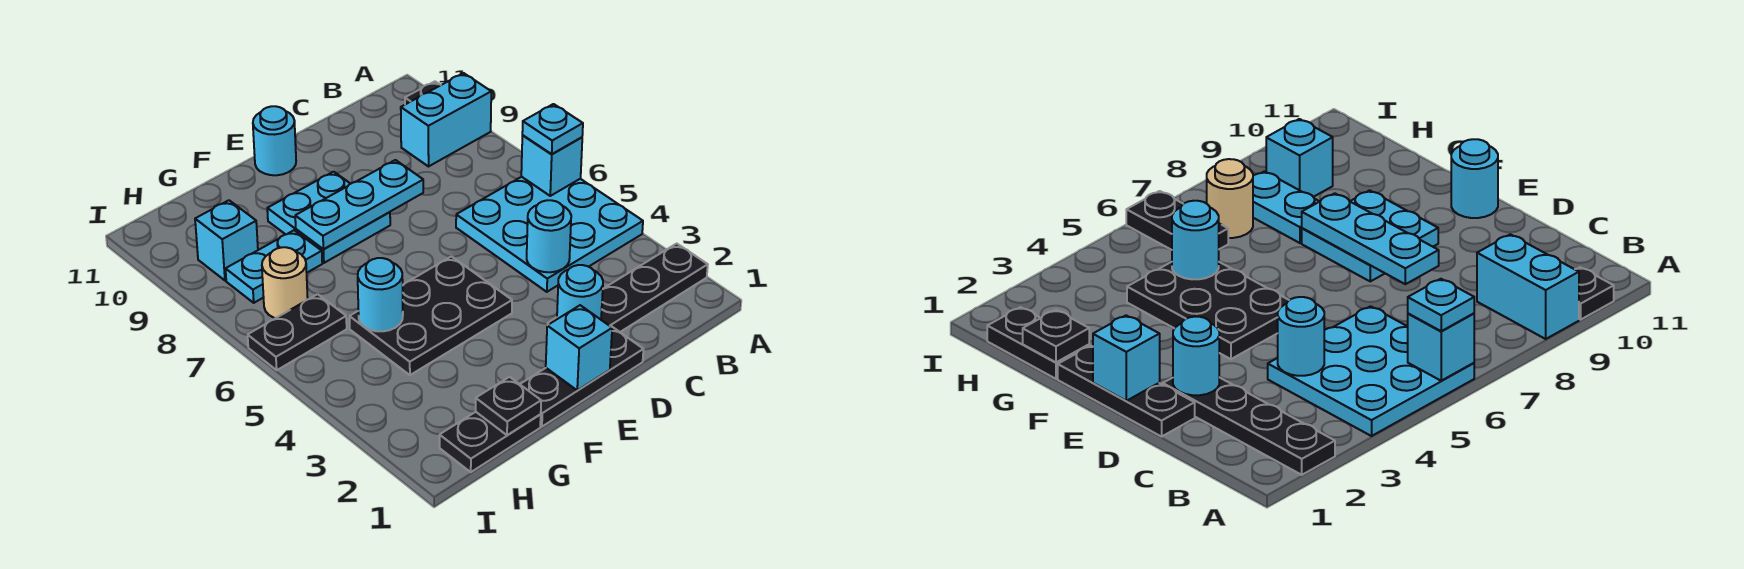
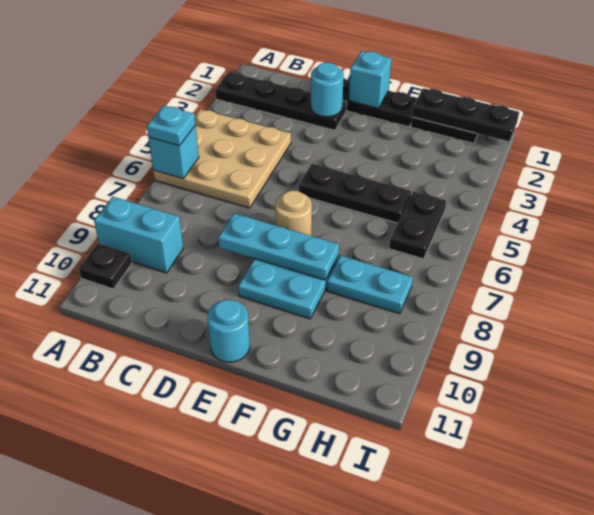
cyan 3x3 plate [456,177,643,292] -> tan 3x3 plate [153,109,291,208]
cyan 1x1 round brick [527,200,571,272] -> none
black 2x3 plate [349,256,512,375] -> black 1x3 plate [299,164,411,223]
black 1x1 plate [476,377,541,435] -> black 1x3 plate [412,88,519,141]
cyan 1x1 round brick [358,258,403,331] -> none
black 1x2 plate [248,294,347,370] -> black 1x2 plate turned to [389,191,446,259]
tan 1x1 round brick [262,247,308,318] -> tan 1x1 round brick moved to [275,190,312,236]
cyan 1x1 brick [195,200,258,280] -> none

